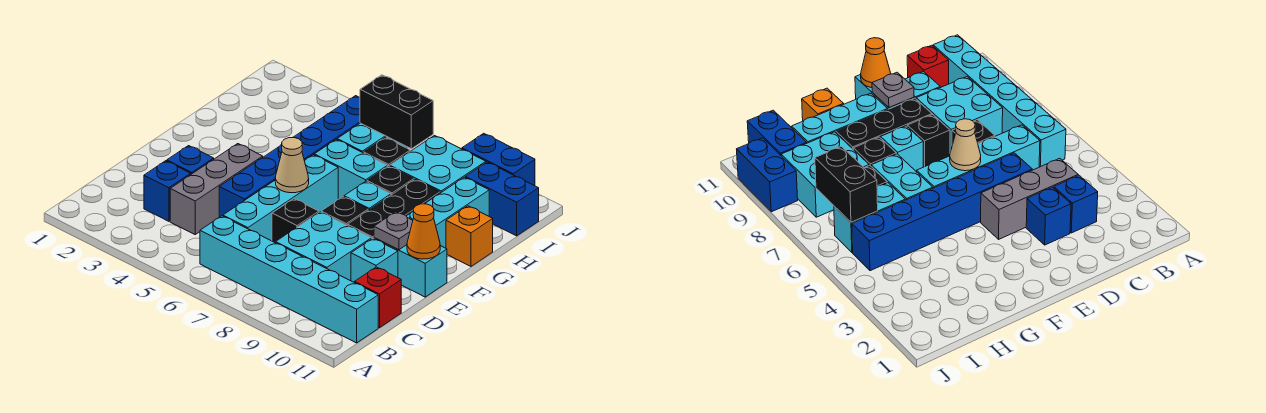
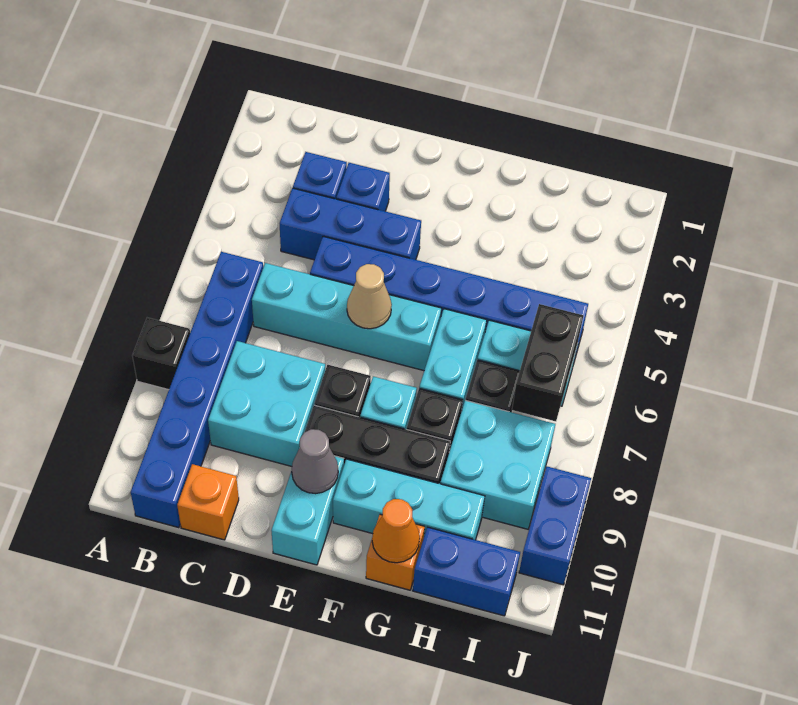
cyan 1x6 brick [200,216,378,343] -> blue 1x6 brick [131,252,263,528]
grey 1x3 brick [170,144,263,234] -> blue 1x3 brick [280,188,421,260]
red 1x1 brick [354,267,401,328] -> orange 1x1 brick [177,464,239,540]
black 1x1 brick [272,199,319,243] -> black 1x1 brick moved to [132,318,190,390]
cyan 1x1 brick [351,239,398,282] -> none
grey 1x1 plate [374,212,413,250] -> grey 1x1 cone [292,429,338,494]
orange 1x1 cone [407,204,440,259] -> orange 1x1 cone moved to [372,499,420,563]
blue 1x2 brick [465,162,539,236] -> blue 1x2 brick turned to [413,527,520,616]

